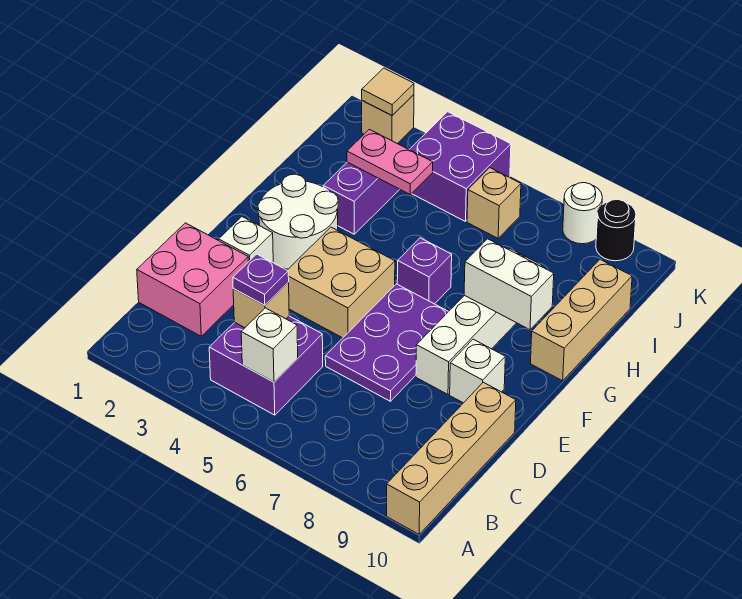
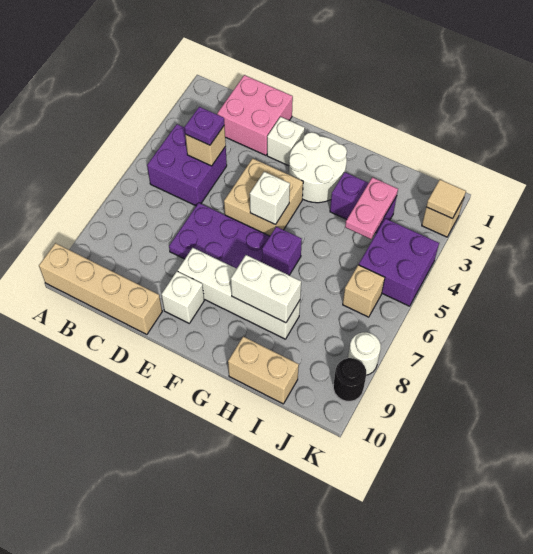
white 1x1 brick [241,308,298,382] -> white 1x1 brick moved to [250,172,290,225]
white 1x2 brick [464,239,554,330] -> white 1x2 brick turned to [231,255,301,323]
tan 1x3 brick [530,260,632,381] -> tan 1x2 brick [228,337,299,404]

